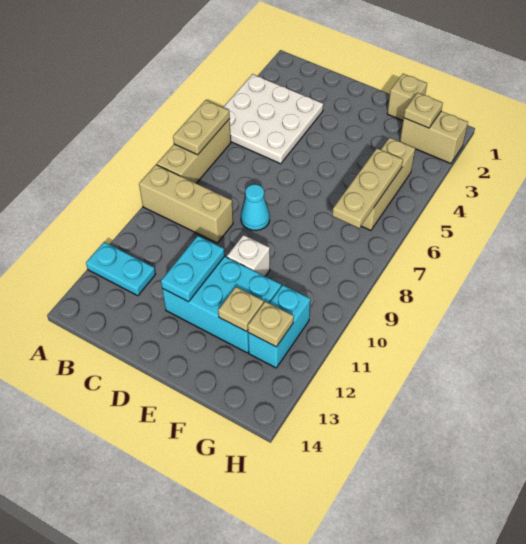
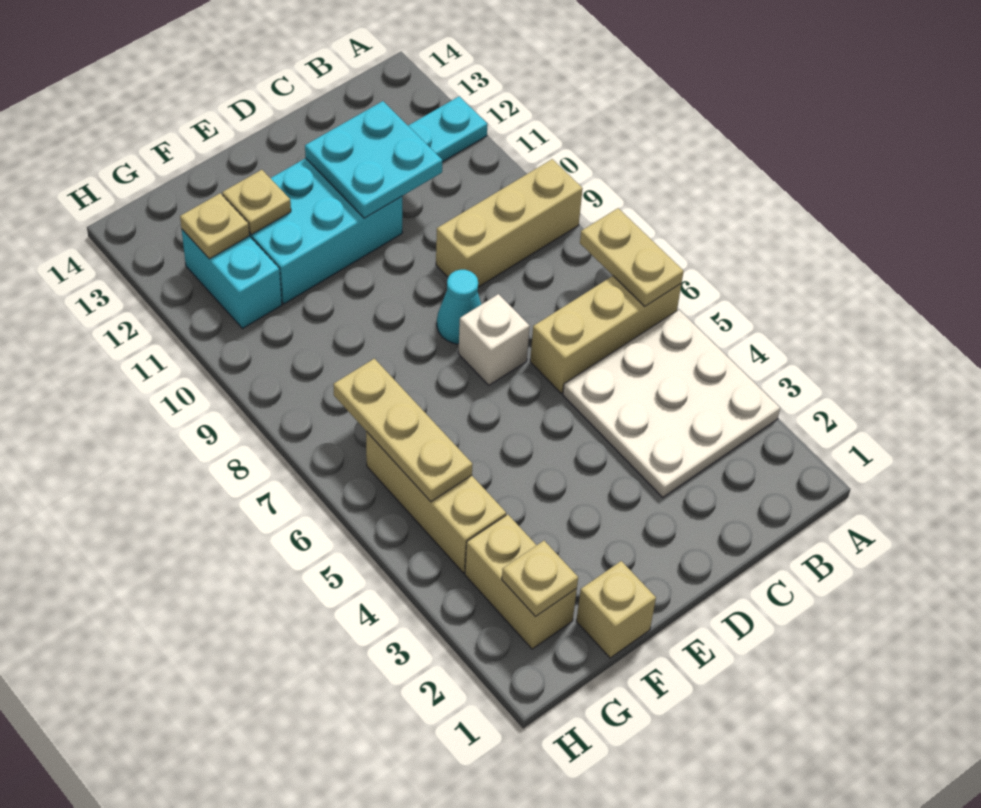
tan 1x3 brick [157,119,231,183] -> tan 1x3 brick turned to [530,276,681,393]
cyan 1x2 plate [161,236,225,302] -> cyan 2x2 plate [305,101,442,218]
white 1x1 brick [227,235,270,276] -> white 1x1 brick moved to [458,294,530,385]
tan 1x2 brick [400,111,468,164] -> tan 1x2 brick turned to [465,514,577,649]

